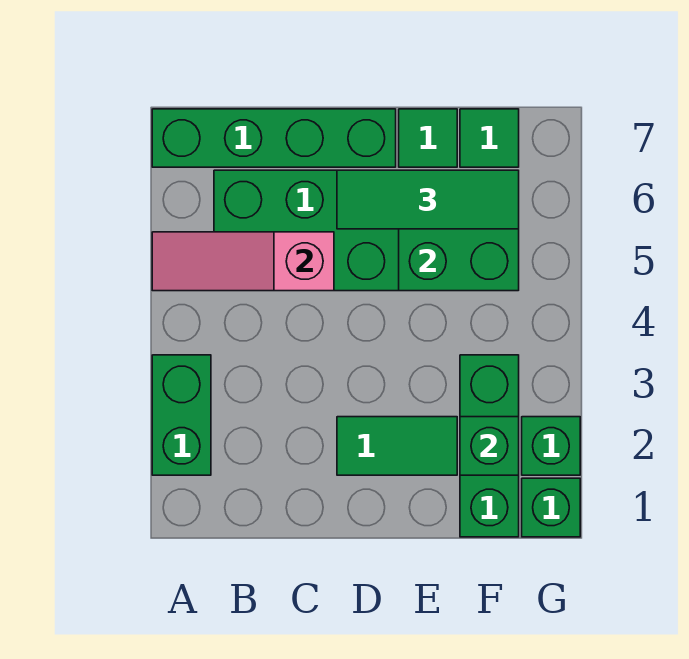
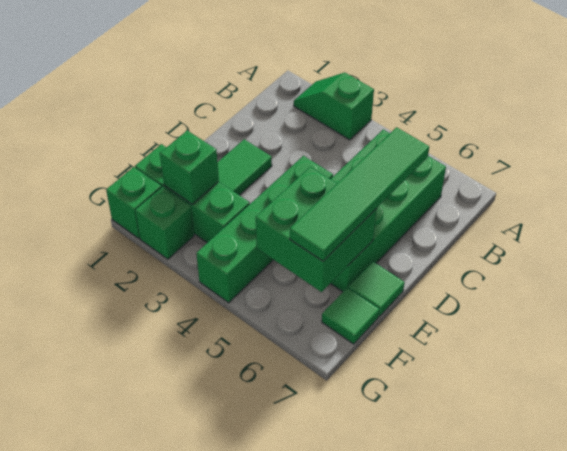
green 1x2 brick [152,355,211,475] -> green 1x2 slope [294,73,374,140]
pink 1x3 slope [152,232,334,291] -> none
green 1x4 brick [152,109,396,167] -> green 1x4 brick moved to [196,156,333,303]
green 1x3 tile [337,170,519,229] -> green 1x4 tile [290,127,429,261]

